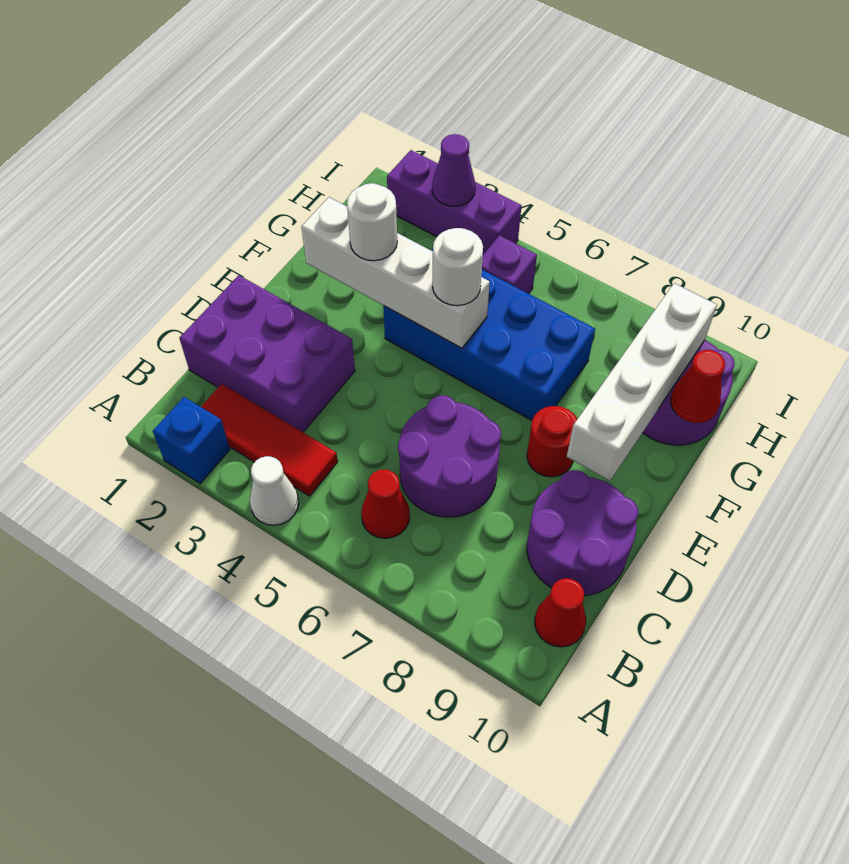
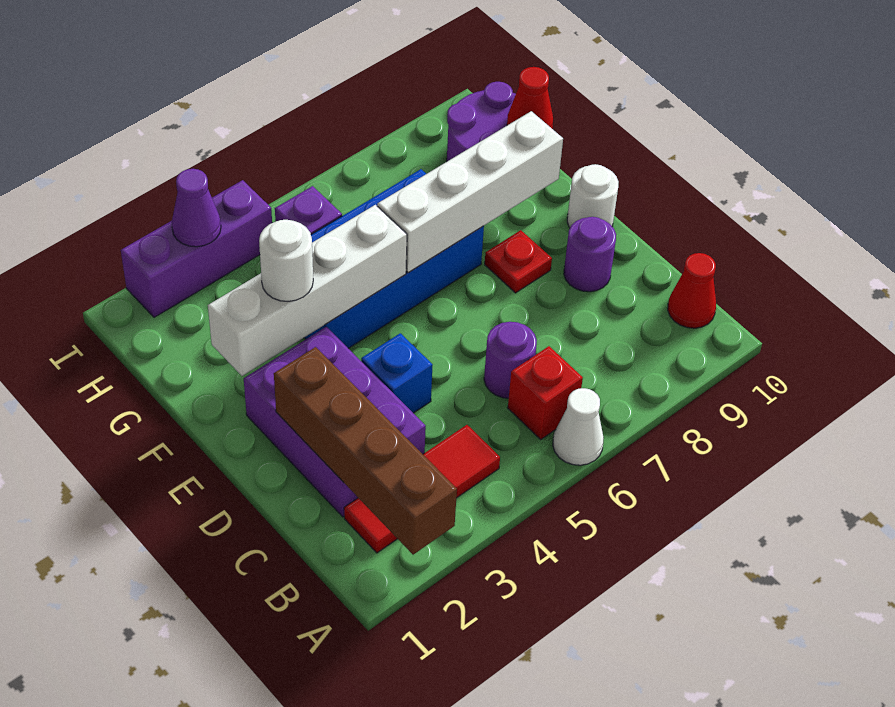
blue 1x1 brick [153,397,230,483] -> blue 1x1 brick moved to [361,333,432,413]
none -> brown 1x4 brick [274,347,457,555]
white 1x1 cone [250,456,299,525] -> white 1x1 cone moved to [553,388,604,465]
red 1x1 cone [361,469,410,538] -> red 1x1 brick [508,346,583,439]
purple 2x3 brick [179,275,355,432] -> purple 2x3 brick turned to [244,327,426,517]
purple 2x2 round brick [398,395,501,517] -> purple 1x1 round brick [484,322,537,398]
purple 2x2 round brick [527,470,638,596] -> purple 1x1 round brick [564,217,616,292]
red 1x1 round brick [527,406,577,477] -> red 1x1 plate [485,230,552,293]
white 1x4 brick [567,283,717,481] -> white 1x4 brick turned to [377,111,563,273]
white 1x1 round brick [433,228,483,306] -> white 1x1 round brick moved to [567,164,618,228]

